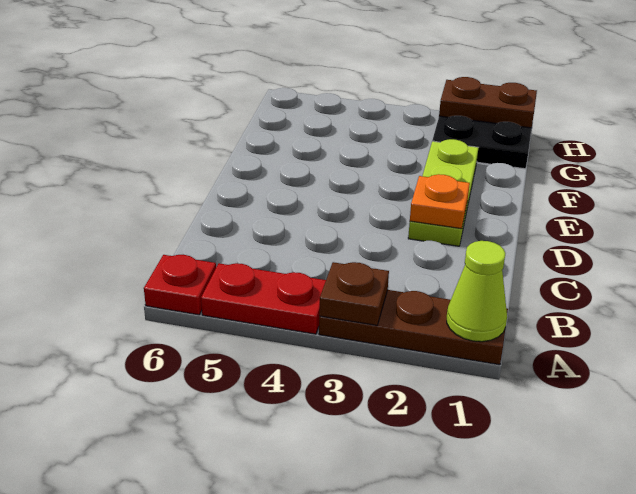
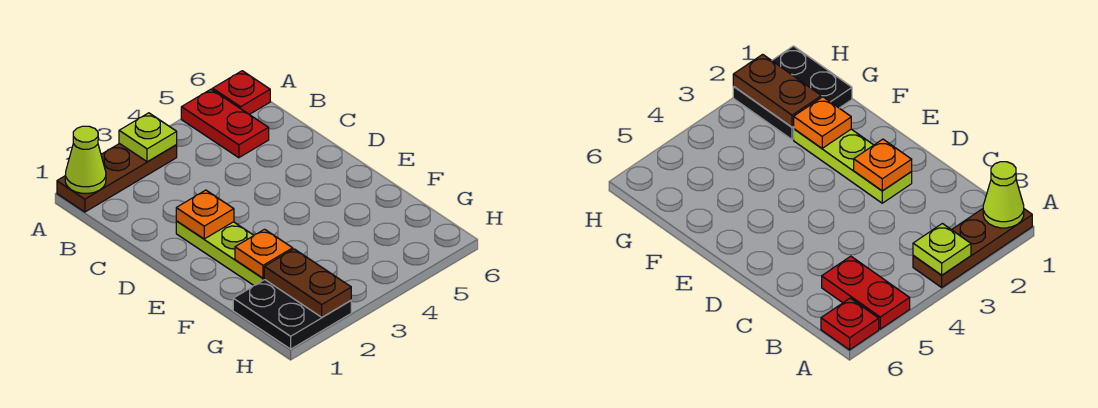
brown 1x1 plate [319,262,389,325] -> lime 1x1 plate [119,113,177,162]
red 1x2 plate [201,263,326,334] -> red 1x2 plate turned to [181,89,269,158]
none -> orange 1x1 plate [235,229,293,278]
brown 1x2 plate [439,77,537,128] -> brown 1x2 plate turned to [264,249,351,317]

